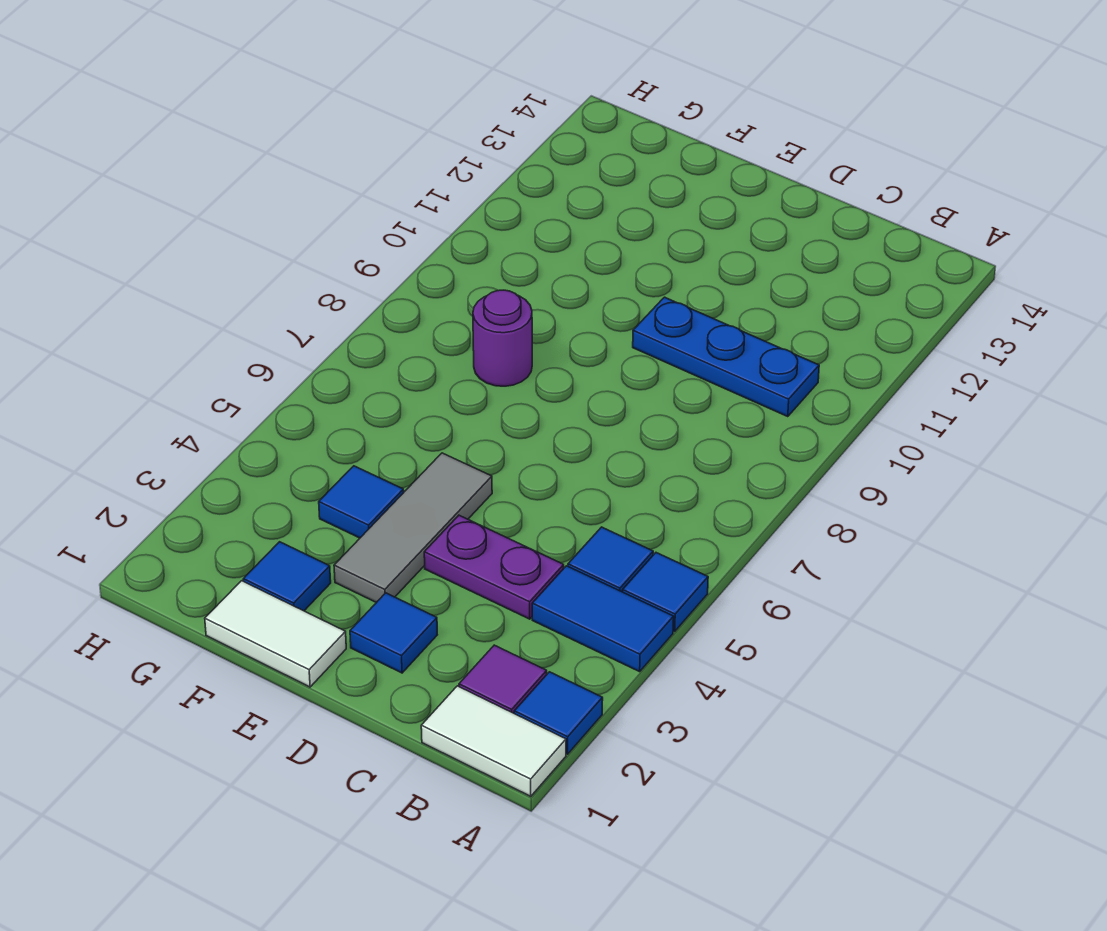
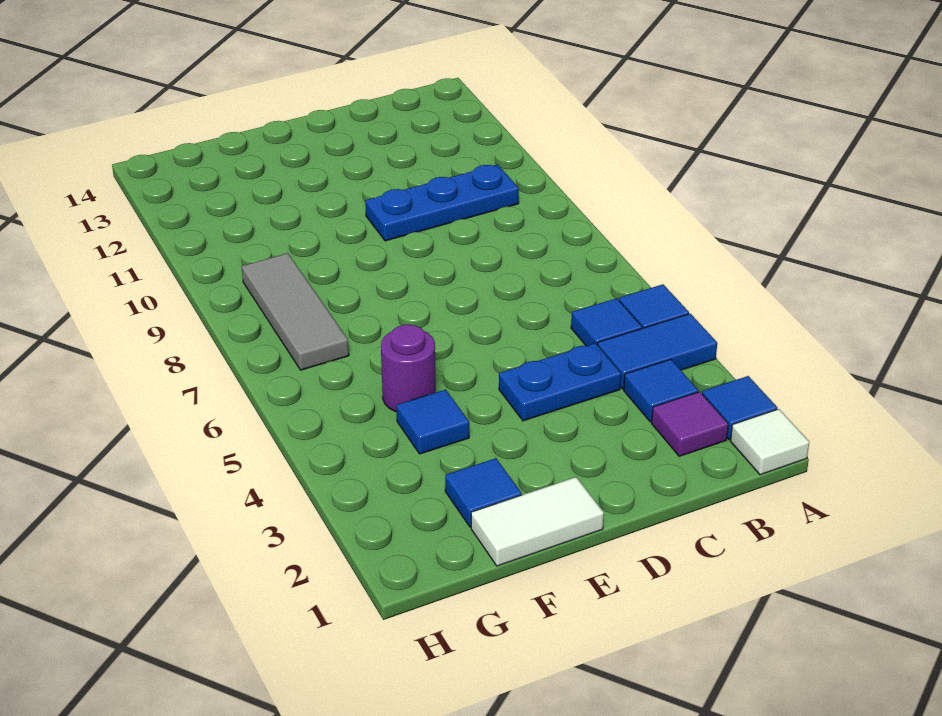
white 1x2 tile [421,686,566,796] -> white 1x1 tile [730,409,809,475]
purple 1x2 plate [424,515,564,619] -> blue 1x2 plate [499,343,621,421]
blue 1x1 tile [350,593,437,673] -> blue 1x1 tile moved to [624,359,698,422]
grey 1x3 tile [334,453,492,603] -> grey 1x3 tile moved to [242,253,349,370]
purple 1x1 round brick [473,290,532,386] -> purple 1x1 round brick moved to [381,324,436,412]

